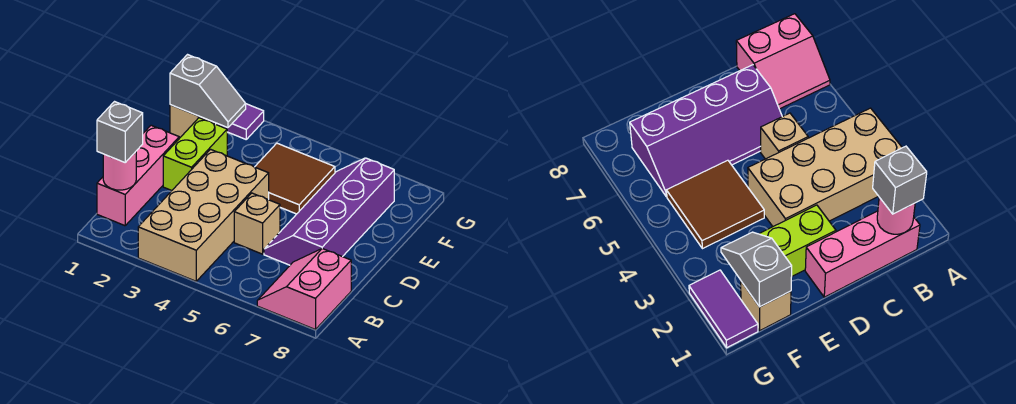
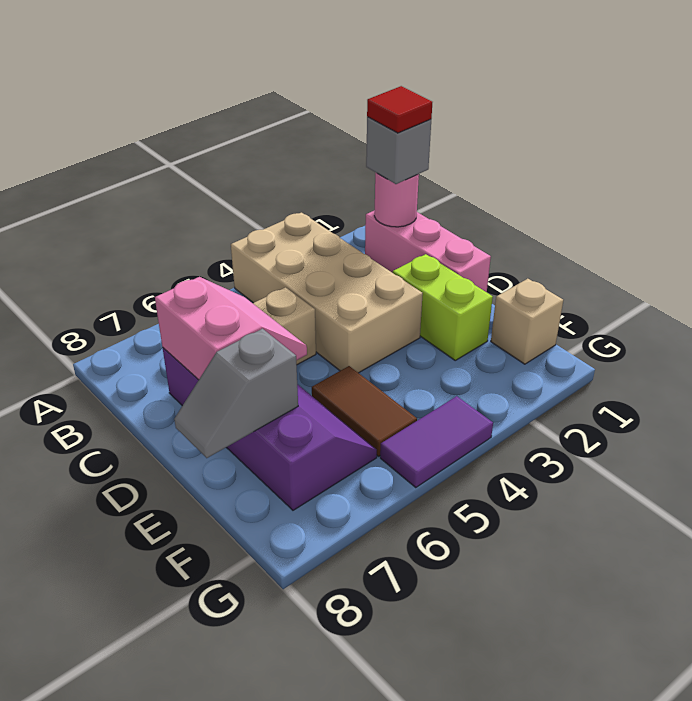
pink 2x2 slope [257,249,351,330] -> pink 2x2 slope moved to [155,277,307,380]
none -> red 1x1 tile [367,86,432,133]
brown 2x2 tile [255,143,335,214] -> brown 1x2 tile [312,366,417,456]
grey 1x2 slope [170,55,246,128] -> grey 1x2 slope moved to [174,329,298,458]
purple 1x2 tile [216,104,264,139] -> purple 1x2 tile moved to [380,396,493,488]

